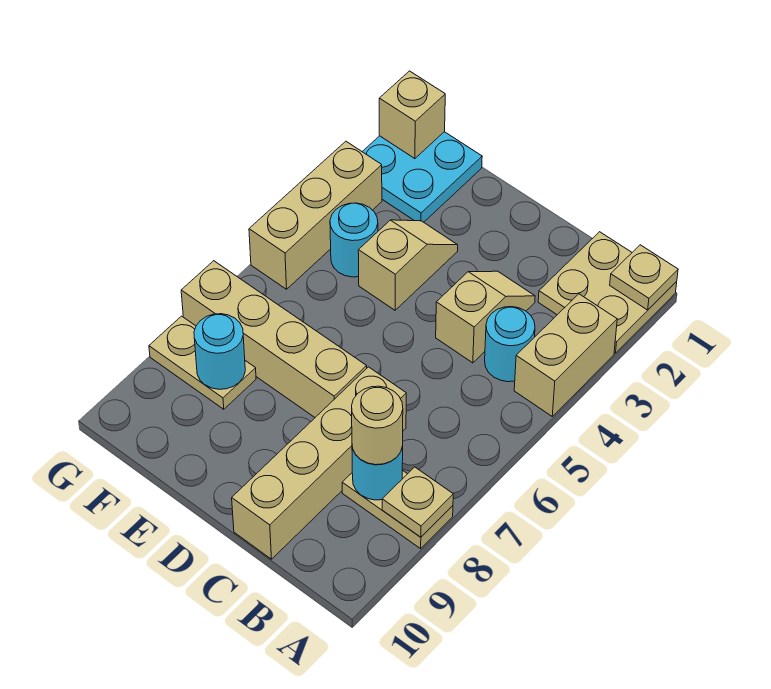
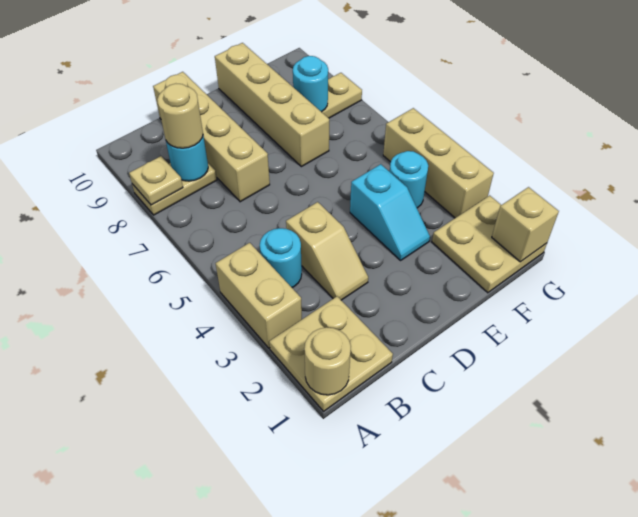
tan 1x1 plate [610,245,678,310] -> tan 1x1 round brick [304,327,351,395]
tan 1x4 brick [181,261,367,417] -> tan 1x4 brick turned to [215,43,329,167]
tan 1x2 slope [358,220,458,310] -> cyan 1x2 slope [350,164,430,260]
cyan 2x2 plate [362,132,482,222] -> tan 2x2 plate [432,195,547,293]

